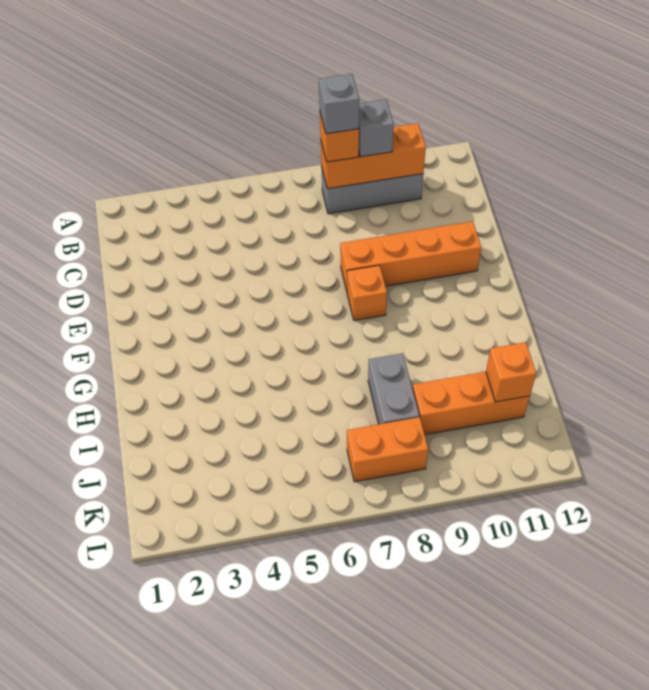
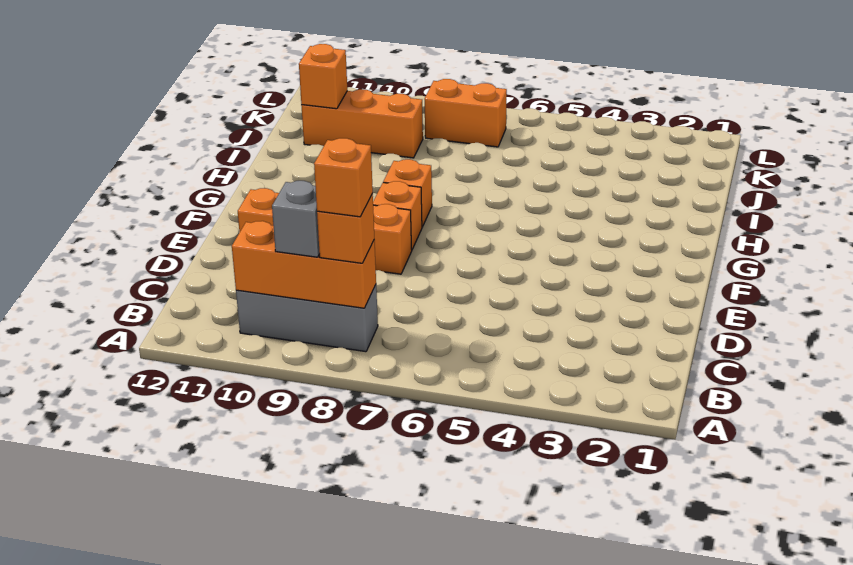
grey 1x1 brick [319,74,359,134] -> orange 1x1 brick [314,138,373,217]
none -> orange 1x1 brick [383,159,432,227]
grey 1x2 brick [368,353,419,424] -> none

